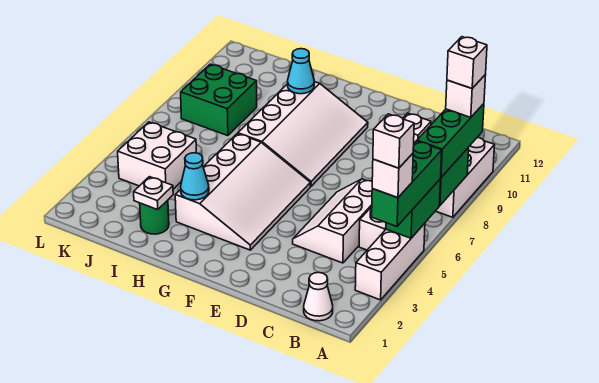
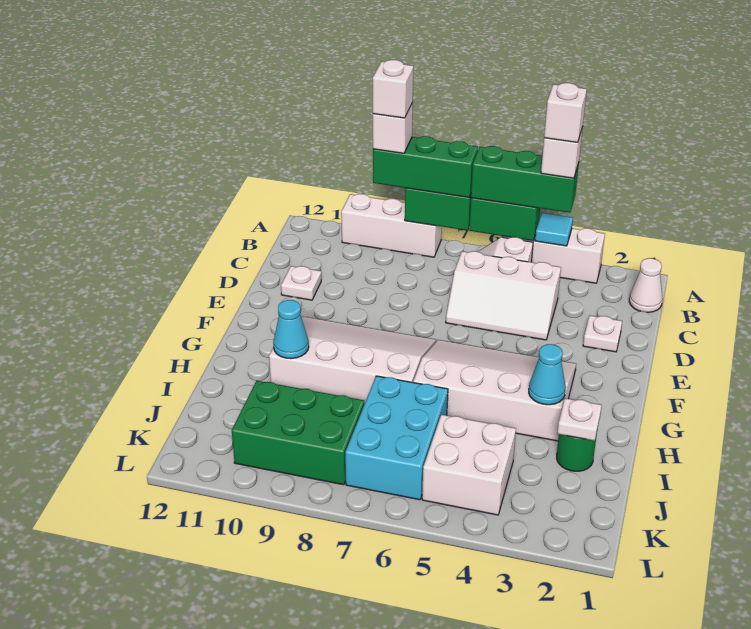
none -> cyan 1x1 tile [535,213,573,246]
none -> white 1x1 plate [583,315,622,352]
none -> cyan 2x3 brick [345,376,448,500]
green 2x2 brick [181,64,257,136] -> green 2x3 brick [232,381,364,485]

